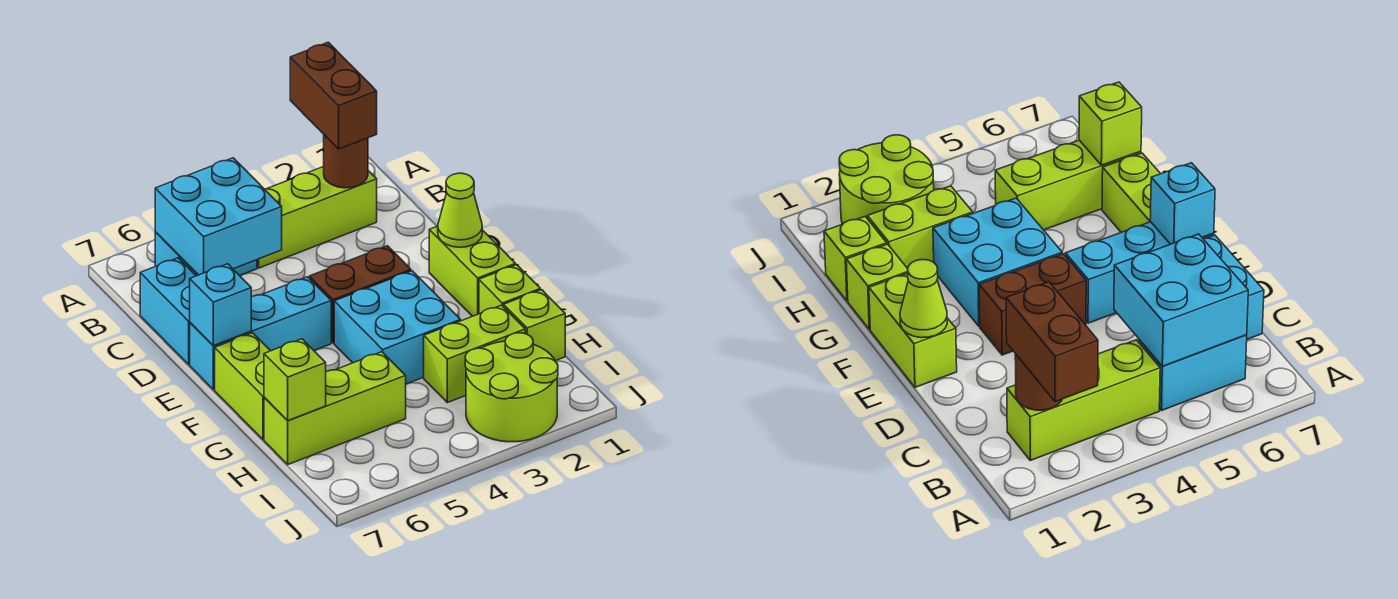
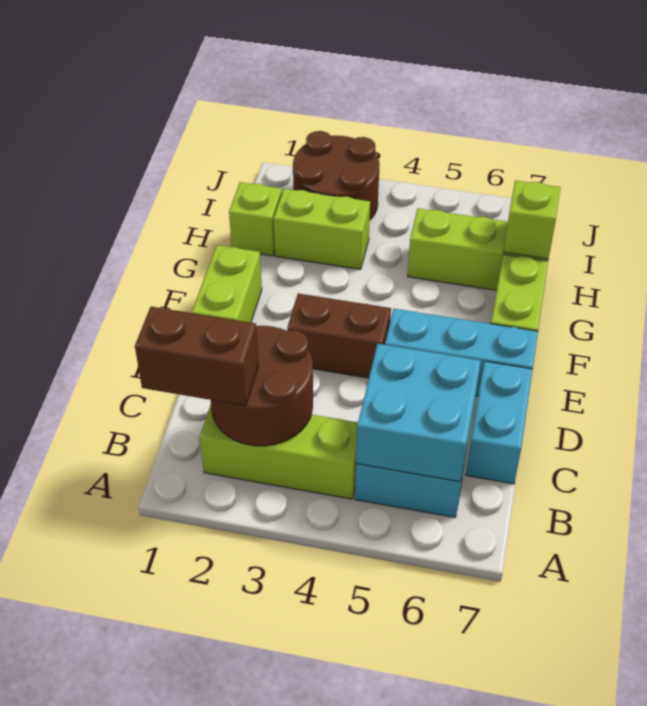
brown 1x2 brick [290,42,377,149] -> brown 1x2 brick turned to [135,307,258,406]
brown 1x1 round brick [324,135,368,188] -> brown 2x2 round brick [211,326,313,446]
lime 1x1 cone [438,173,482,247] -> none
cyan 1x1 brick [190,264,251,346] -> none
cyan 2x2 brick [334,271,461,384] -> none
lime 1x1 brick [479,265,540,314] -> none
lime 2x2 round brick [465,333,558,442] -> brown 2x2 round brick [293,131,379,220]

